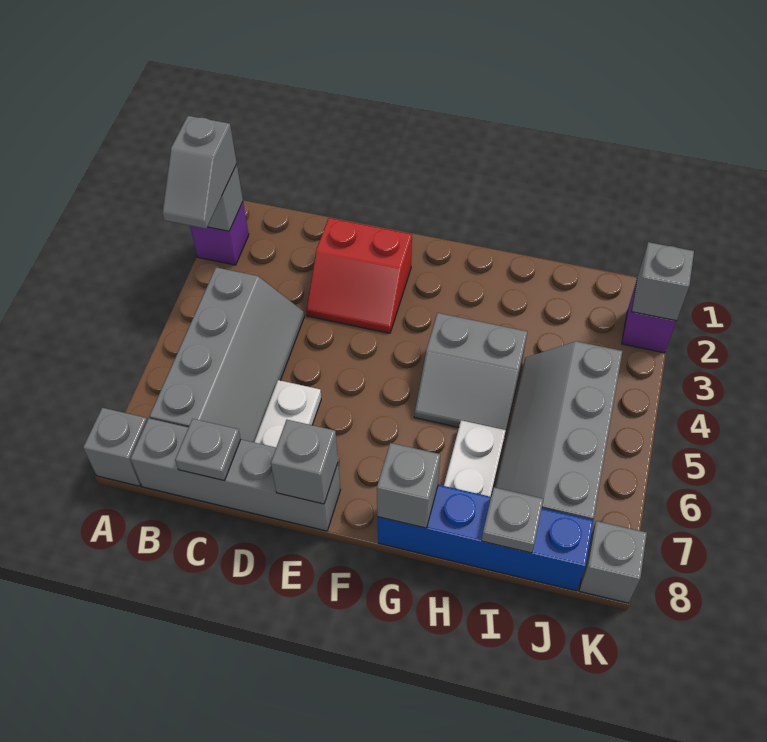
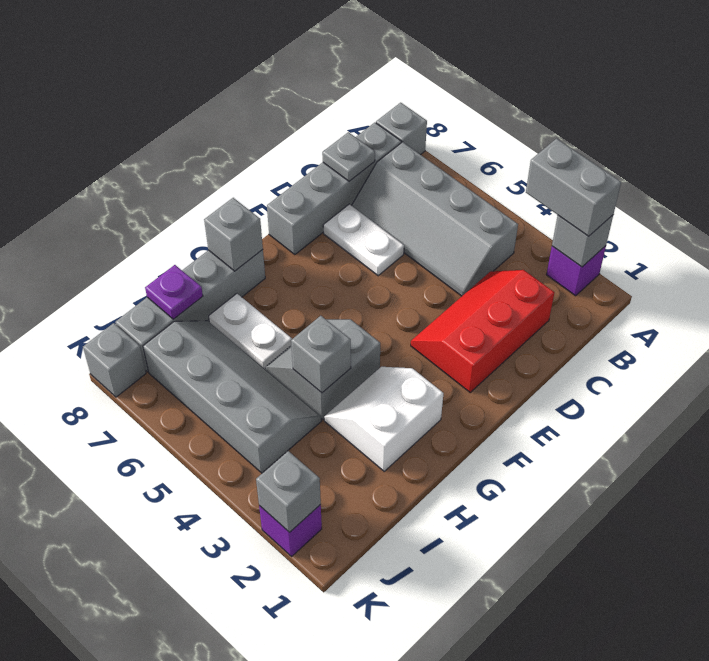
grey 1x2 slope [162,116,237,229] -> grey 1x2 brick [526,139,621,236]
red 2x2 slope [306,218,412,333] -> red 2x3 slope [411,270,554,392]
grey 1x1 brick [271,420,338,504] -> grey 1x1 brick moved to [291,316,351,393]
none -> white 2x2 slope [324,367,443,471]
blue 1x4 brick [378,485,593,591] -> grey 1x4 brick [115,250,265,372]
grey 1x1 plate [482,487,543,553] -> purple 1x1 plate [145,265,203,319]

